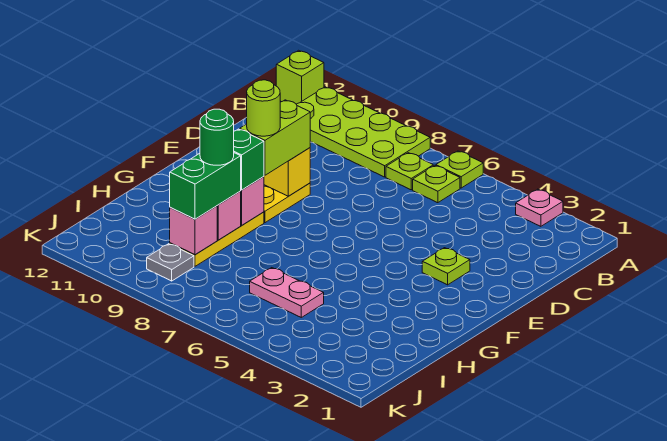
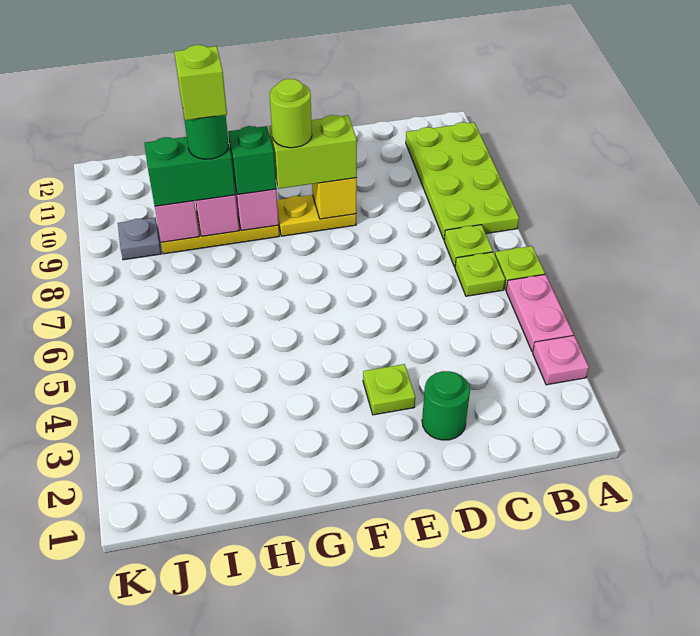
lime 1x1 brick [276,50,324,104] -> lime 1x1 brick moved to [174,45,227,120]
none -> green 1x1 round brick [422,371,470,440]
pink 1x2 plate [250,268,324,317] -> pink 1x2 plate moved to [506,274,573,352]

